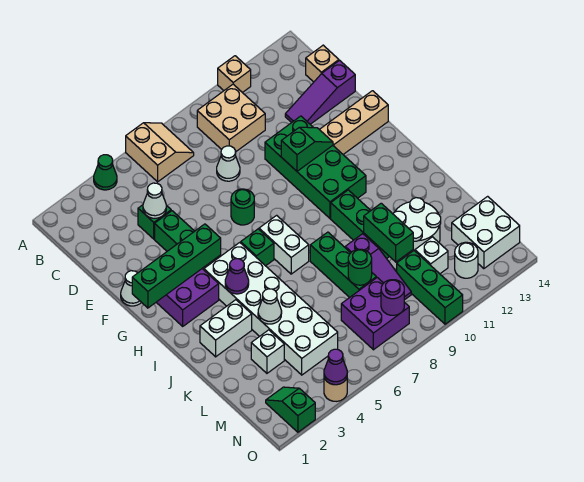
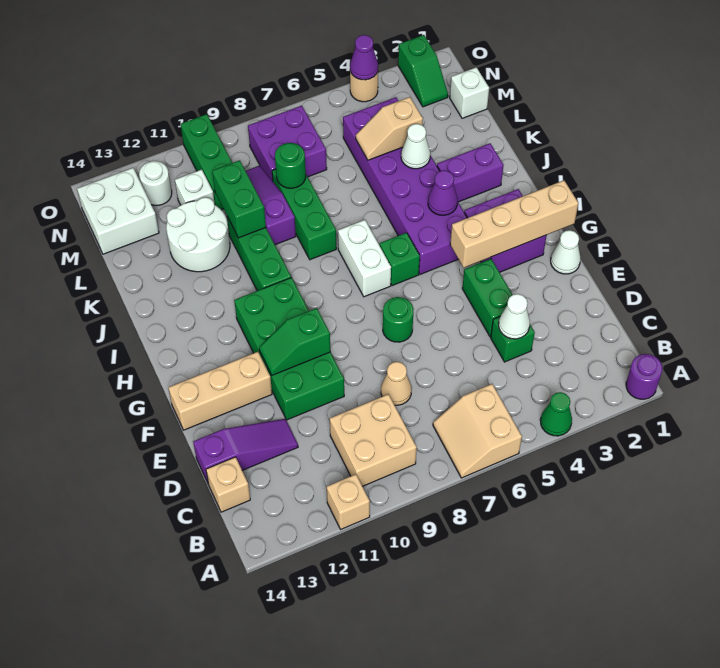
white 1x1 cone [217,146,240,181] -> tan 1x1 cone [381,362,412,405]
green 1x4 brick [132,224,221,308] -> tan 1x4 brick [450,180,578,268]
white 2x6 brick [204,243,338,375] -> purple 2x6 brick [343,97,467,274]
white 1x2 brick [200,300,252,357] -> purple 1x2 brick [437,143,504,202]
white 1x1 brick [251,330,284,373] -> white 1x1 brick moved to [450,67,489,118]
none -> tan 1x2 slope [356,97,423,160]
purple 1x1 round brick [381,280,404,315] -> purple 1x1 round brick moved to [626,354,662,399]

